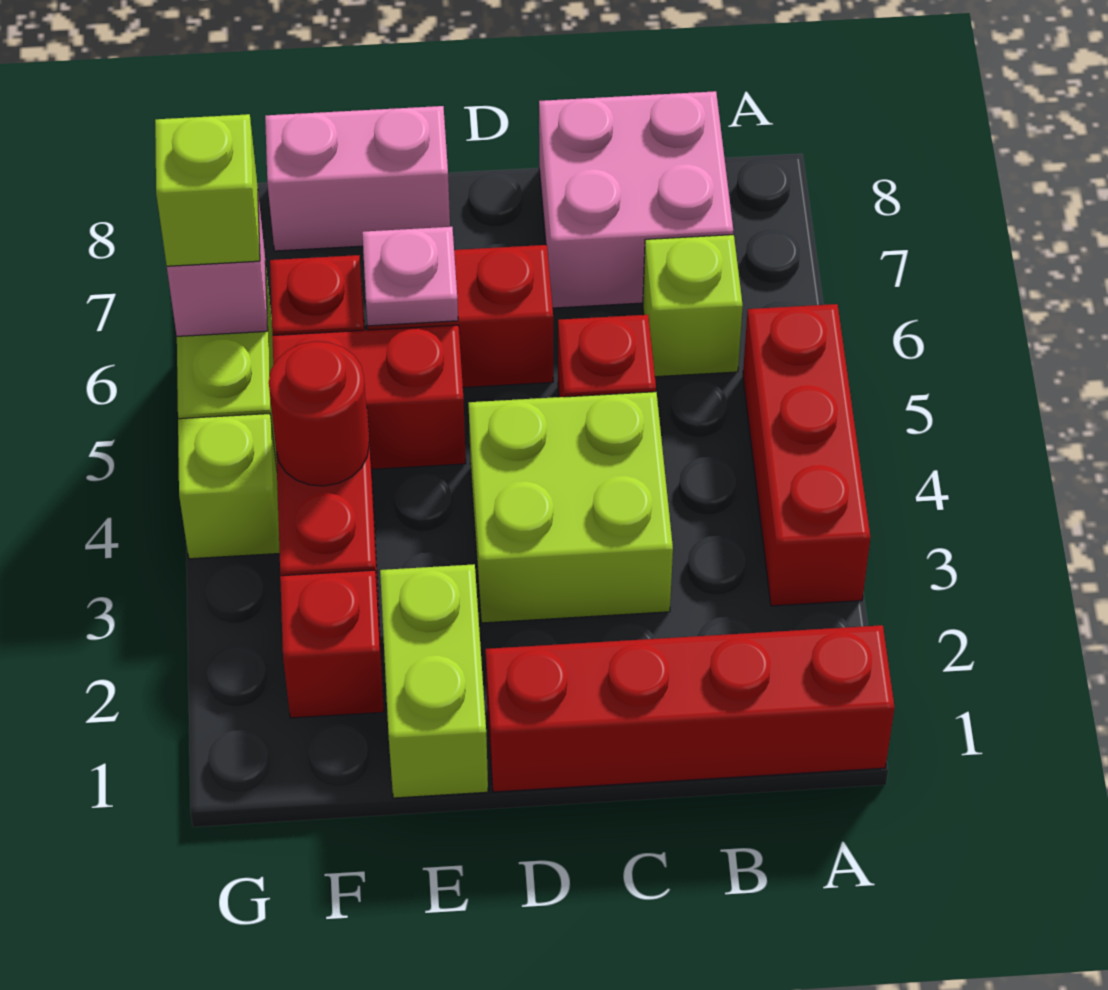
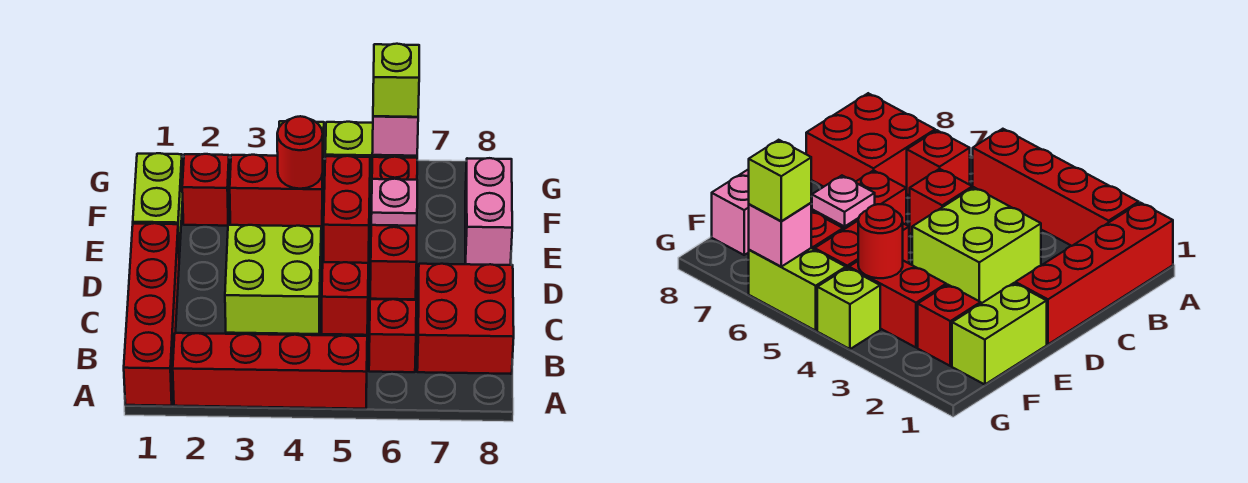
red 1x3 brick [743,304,870,606] -> red 1x4 brick [173,333,367,409]
lime 1x1 brick [643,235,743,377] -> red 1x1 brick [369,299,416,372]
pink 2x2 brick [539,91,733,308] -> red 2x2 brick [417,264,514,374]
lime 1x2 brick [380,564,488,798] -> lime 1x2 brick turned to [133,153,183,258]

